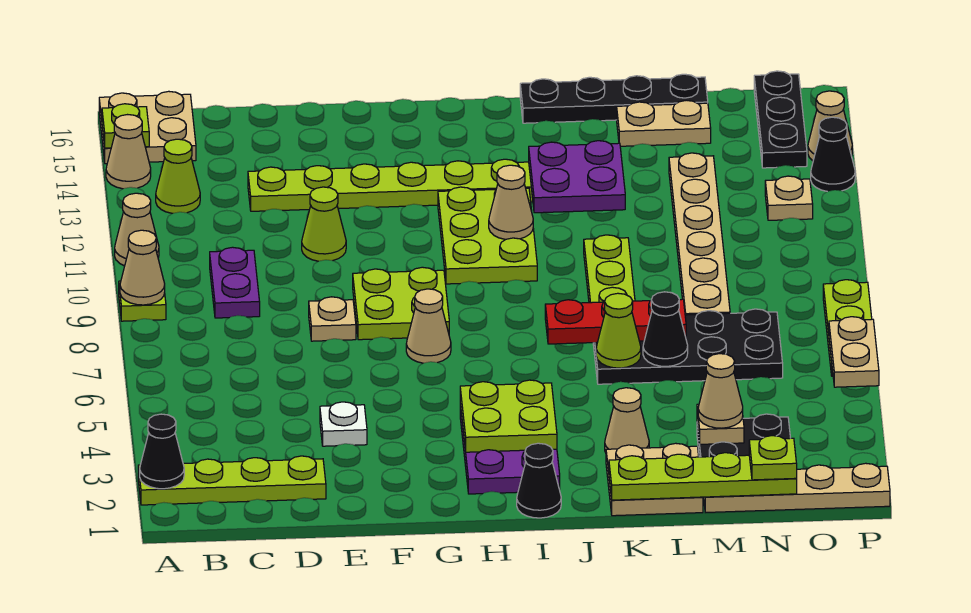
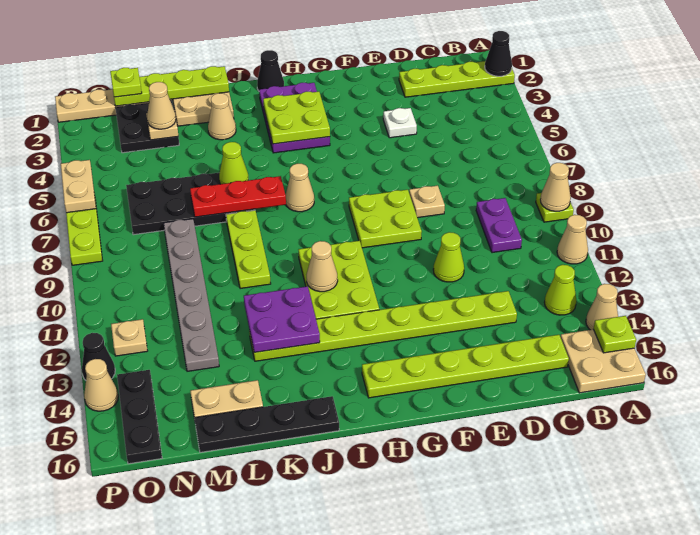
none -> lime 1x6 plate [362,335,569,398]
tan 1x1 cone [406,289,451,363] -> tan 1x1 cone moved to [286,164,314,212]
black 1x1 cone [643,292,688,366] -> none
tan 1x6 plate [669,153,730,315] -> grey 1x6 plate [164,219,219,371]

